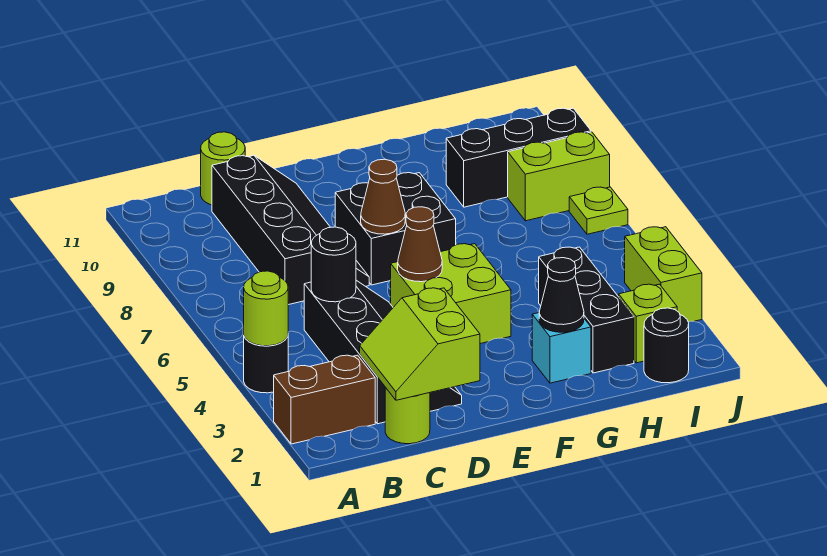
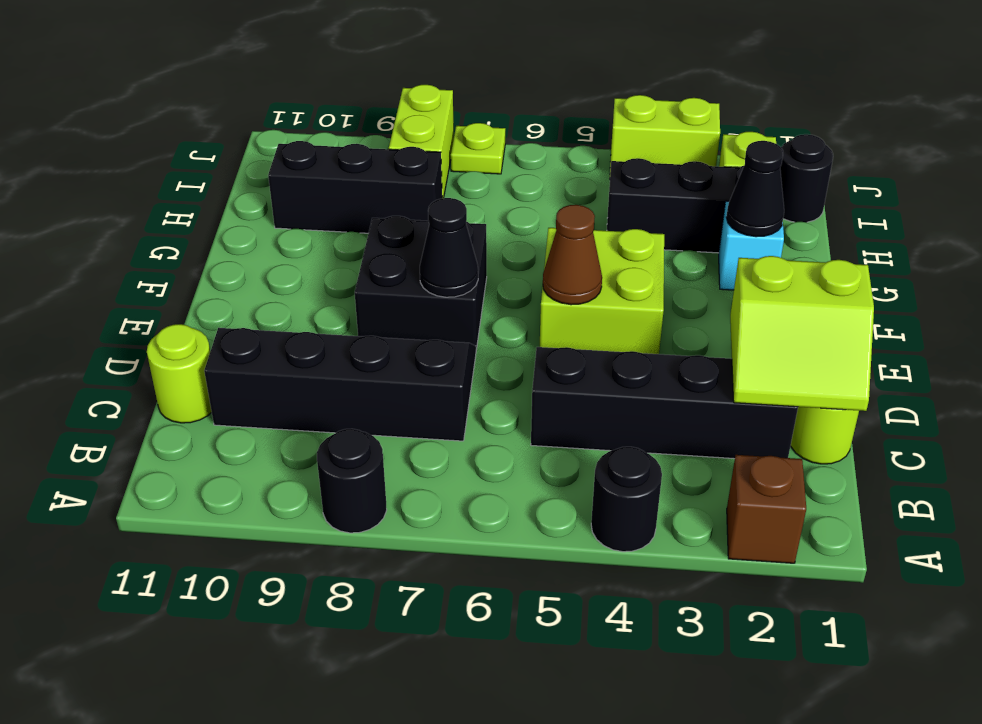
brown 1x2 brick [274,355,375,444] -> brown 1x1 brick [727,455,806,563]
lime 1x1 round brick [244,271,288,346] -> none
black 1x1 round brick [311,227,356,302] -> black 1x1 round brick moved to [317,429,387,533]
brown 1x1 cone [361,159,405,234] -> black 1x1 cone [420,198,478,297]
black 1x3 brick [446,108,591,207] -> black 1x3 brick turned to [268,141,442,233]

